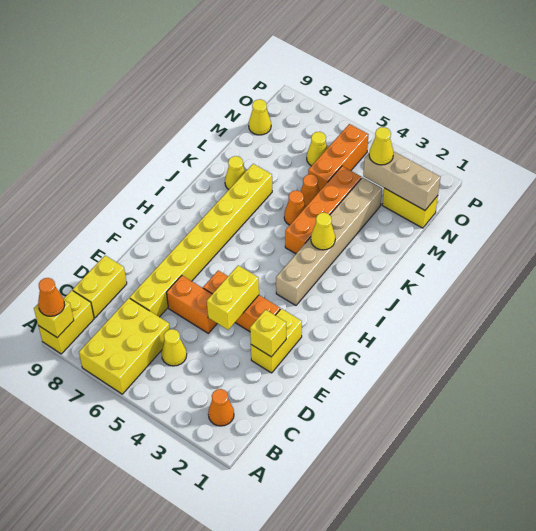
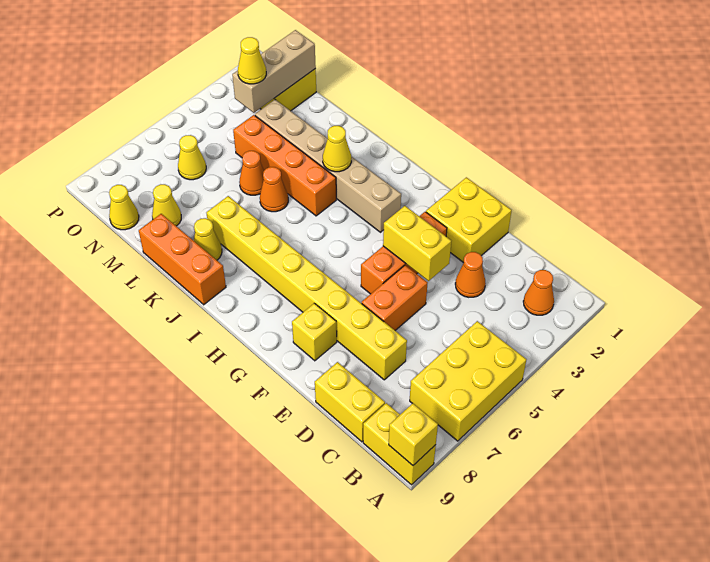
yellow 2x3 brick [79,298,170,394] -> yellow 2x3 brick turned to [410,321,526,441]
orange 1x1 cone [38,278,65,316] -> orange 1x1 cone moved to [455,252,486,297]
yellow 1x1 cone [161,329,187,366] -> yellow 1x1 cone moved to [152,184,181,226]
yellow 1x2 brick [251,309,302,373] -> yellow 2x2 brick [426,177,512,263]
yellow 1x1 brick [250,310,286,357] -> yellow 1x1 brick moved to [292,303,337,361]
orange 1x3 brick [308,124,368,190] -> orange 1x3 brick moved to [139,214,226,305]

